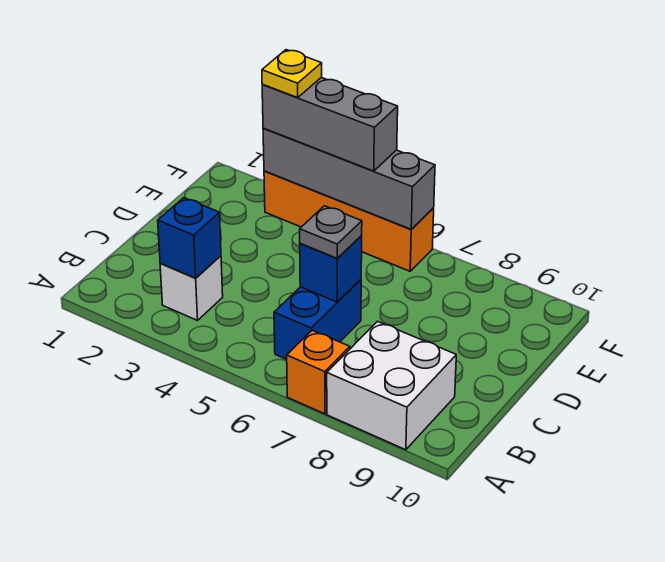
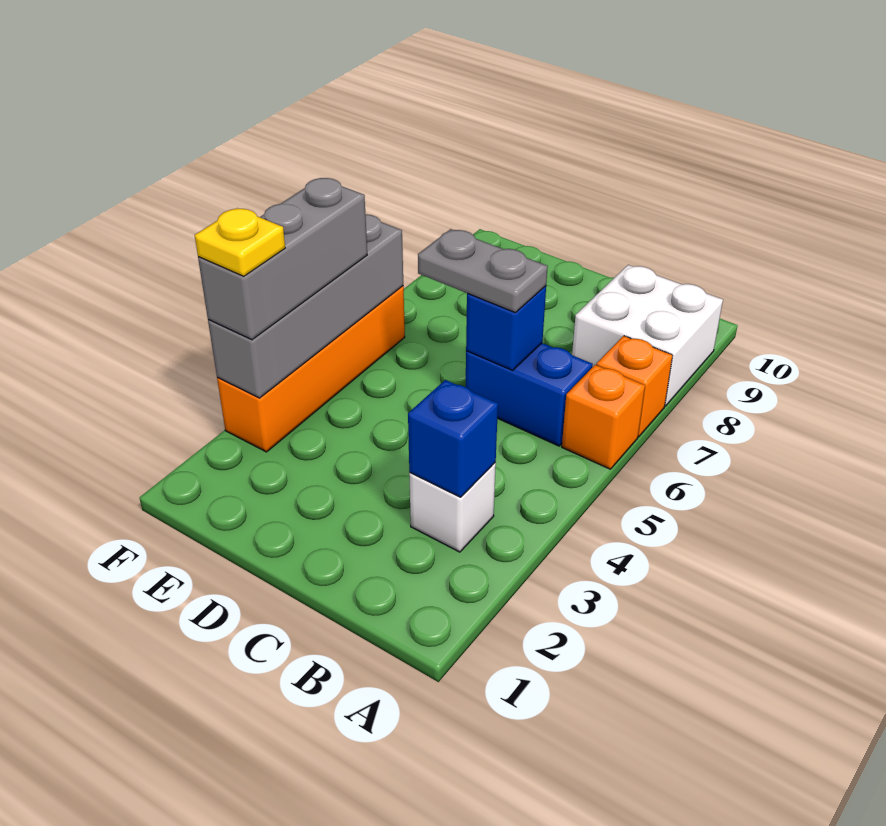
none -> orange 1x1 brick [562,365,645,469]
grey 1x1 plate [300,206,362,258] -> grey 1x2 plate [418,229,548,313]

